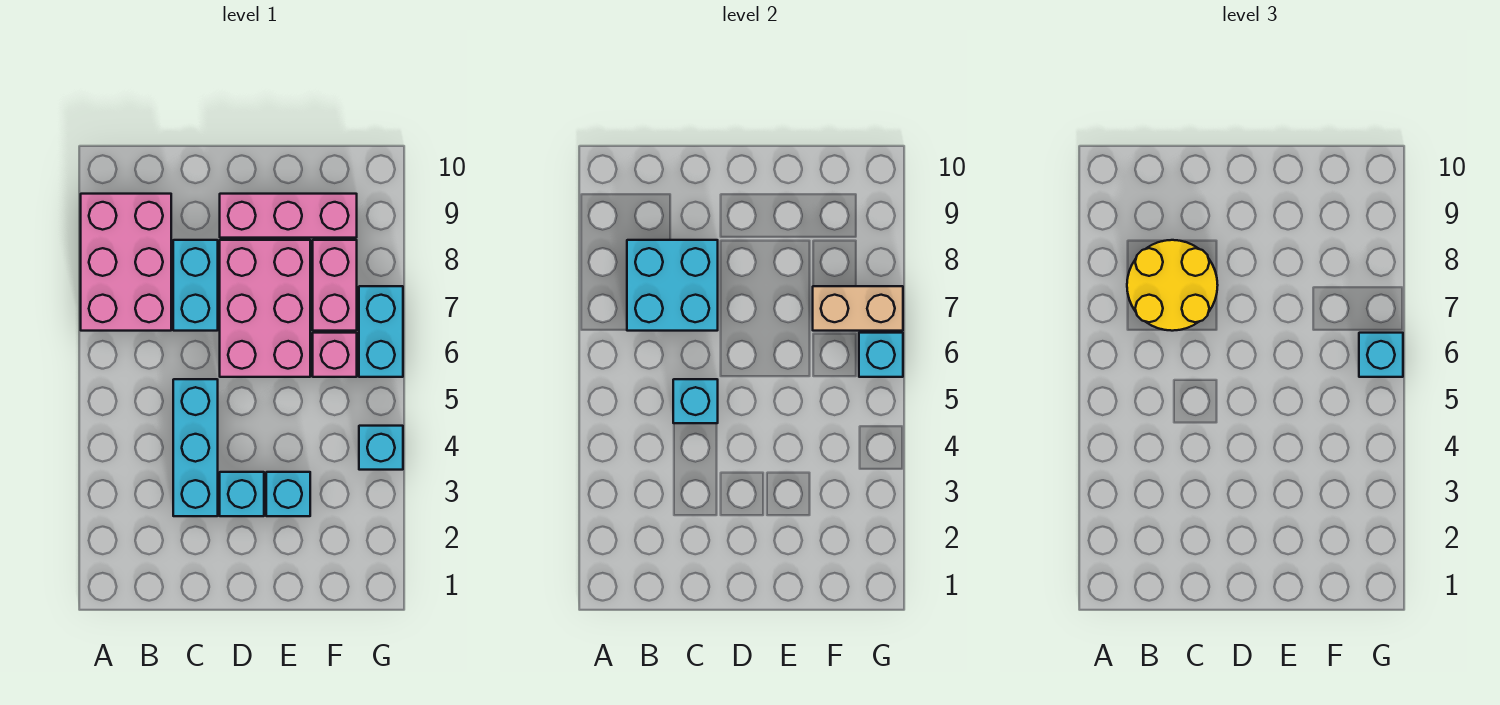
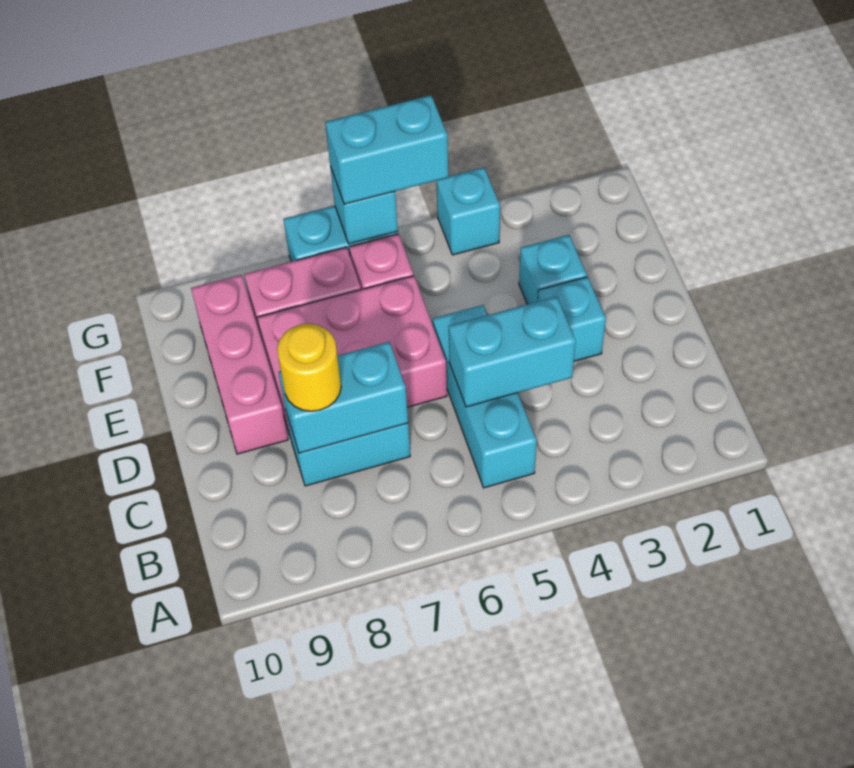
pink 2x3 brick [81,194,171,331] -> none
cyan 2x2 brick [627,240,718,331] -> cyan 1x2 brick [278,342,408,453]
yellow 2x2 round brick [1127,240,1218,331] -> yellow 1x1 round brick [277,324,341,411]
cyan 1x3 brick [173,379,218,516] -> cyan 1x3 brick turned to [433,305,537,488]
cyan 1x1 brick [673,379,718,423] -> cyan 1x2 brick [449,297,576,407]
tan 1x2 brick [813,286,903,331] -> none
cyan 1x1 brick [1359,333,1403,377] -> cyan 1x2 brick [325,95,448,204]

